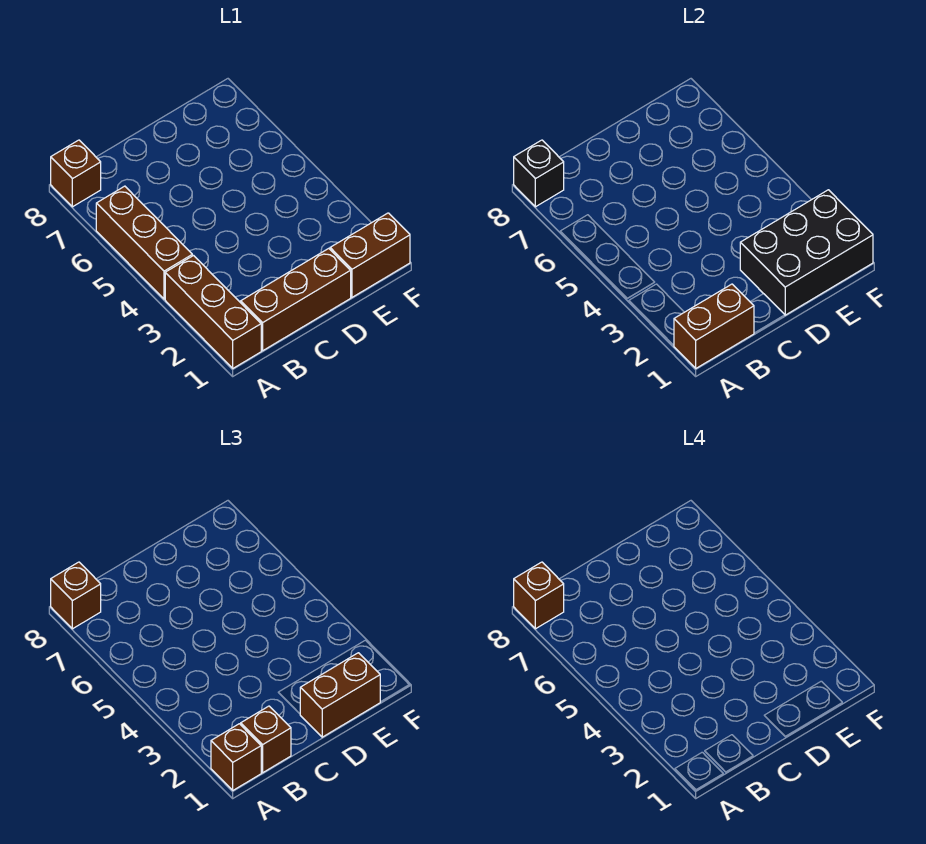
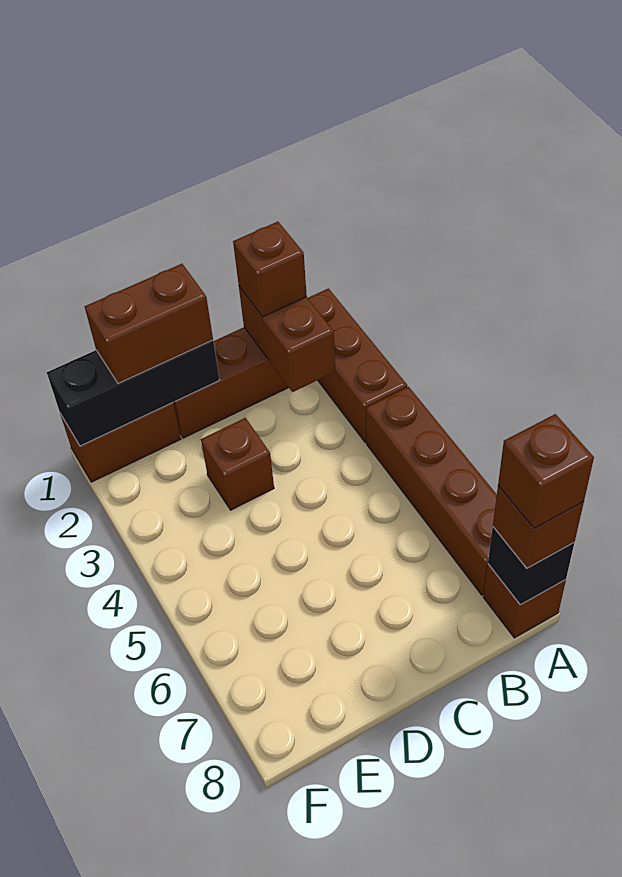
brown 1x2 brick [674,284,754,368] -> brown 1x2 brick turned to [239,287,335,392]
brown 1x1 brick [211,724,261,790] -> brown 1x1 brick moved to [201,418,274,510]
brown 1x3 brick [96,186,192,299] -> brown 1x4 brick [366,387,497,595]
black 2x3 brick [740,190,873,315] -> black 1x3 brick [47,340,219,446]

